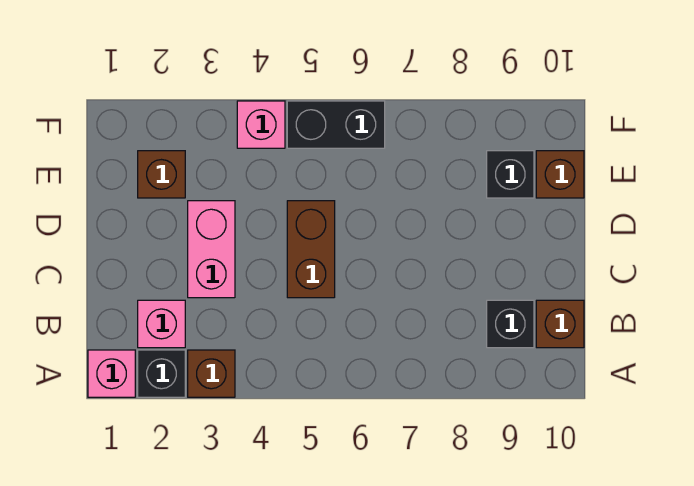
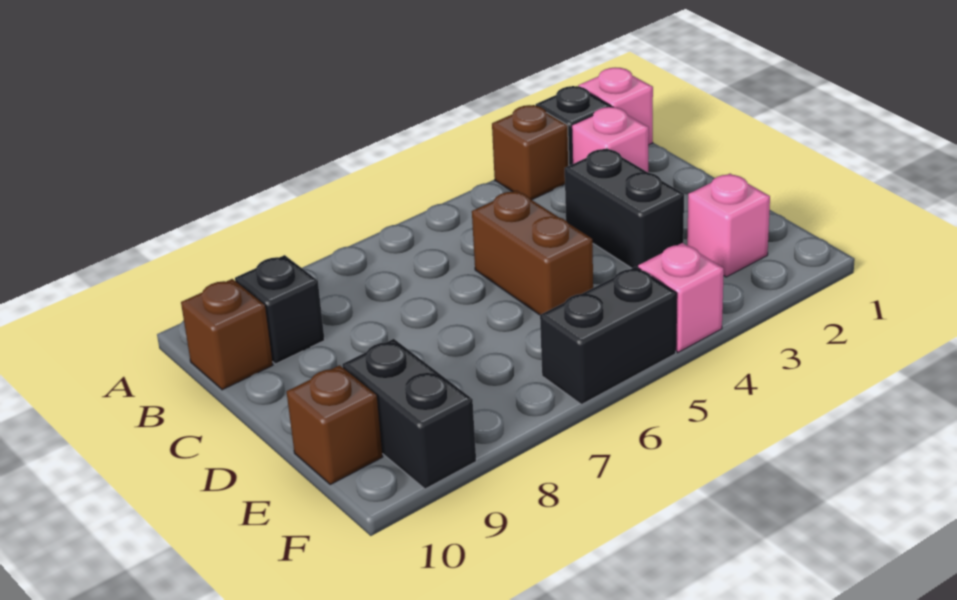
pink 1x2 brick [188,201,235,298] -> black 1x2 brick [565,148,684,268]
brown 1x1 brick [138,151,185,198] -> pink 1x1 brick [687,174,770,277]
black 1x1 brick [487,151,534,198] -> black 1x2 brick [342,339,476,489]

